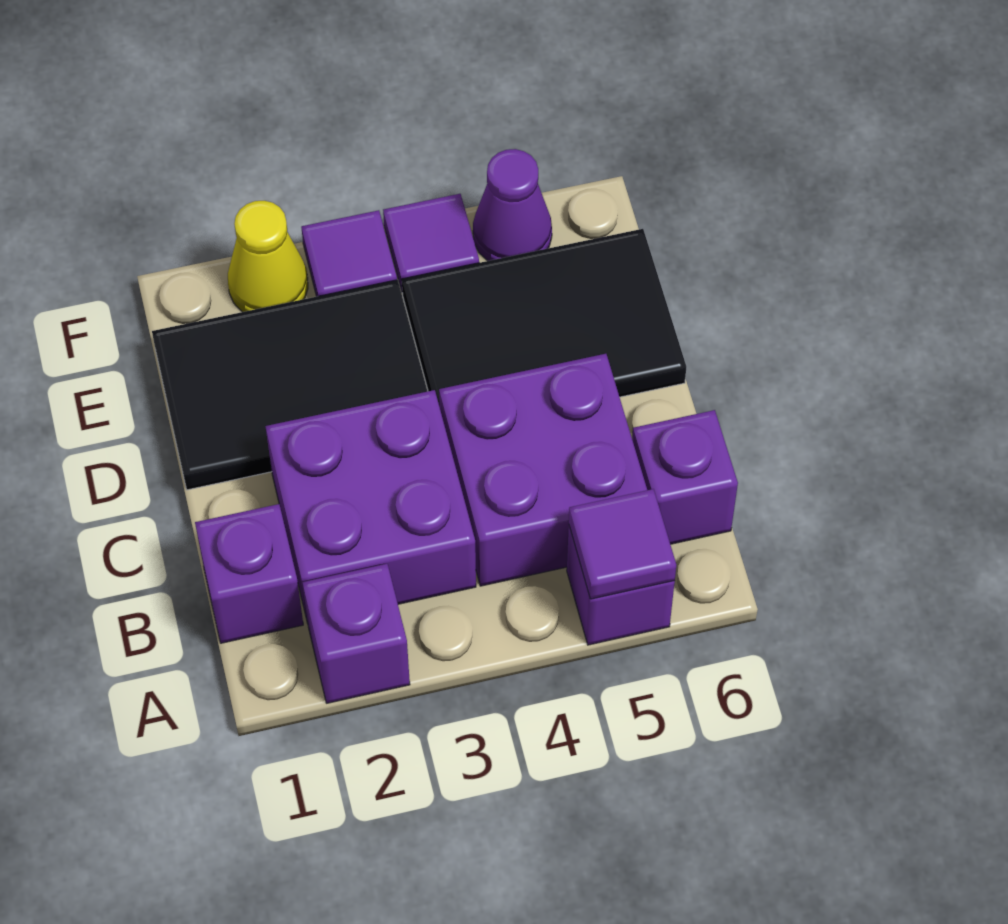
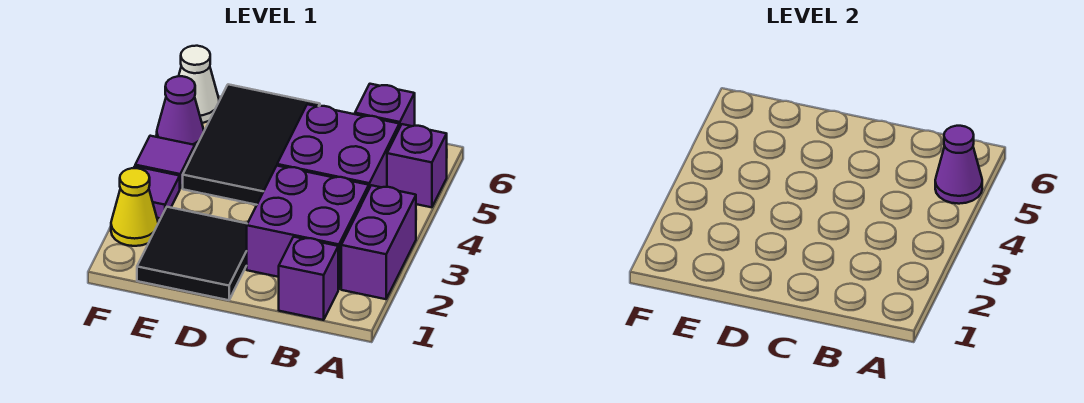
purple 1x1 brick [303,564,410,703] -> purple 1x2 brick [341,185,416,299]
purple 1x1 tile [569,489,676,599] -> purple 1x1 cone [935,126,982,204]
black 2x3 tile [152,280,428,490] -> black 2x2 tile [137,207,247,300]
none -> white 1x1 cone [179,46,219,123]

